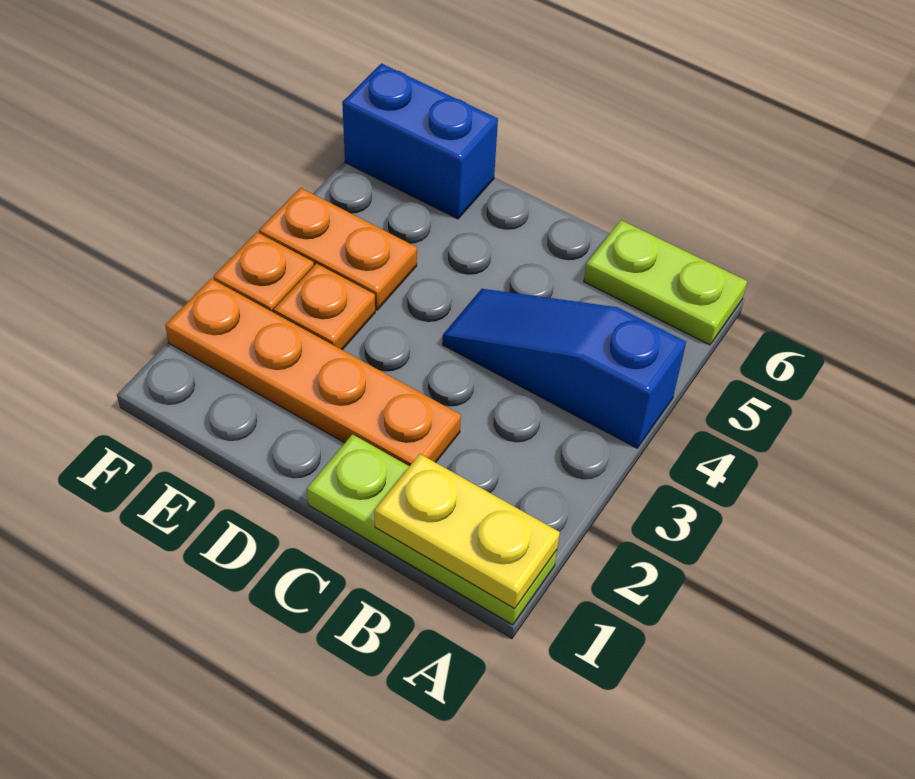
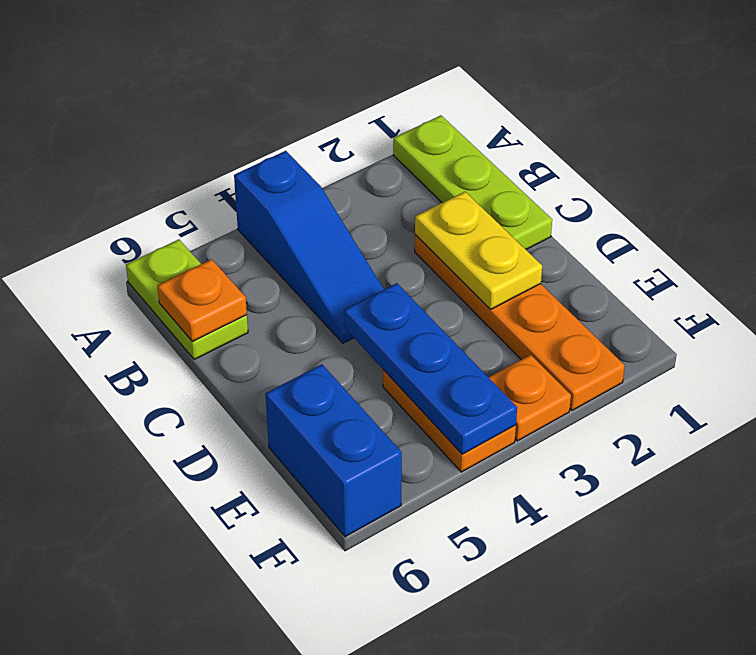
yellow 1x2 plate [374,454,560,609] -> yellow 1x2 plate moved to [415,192,542,309]
none -> blue 1x3 plate [344,283,517,454]
orange 1x1 plate [274,264,375,350] -> orange 1x1 plate moved to [157,259,247,342]

